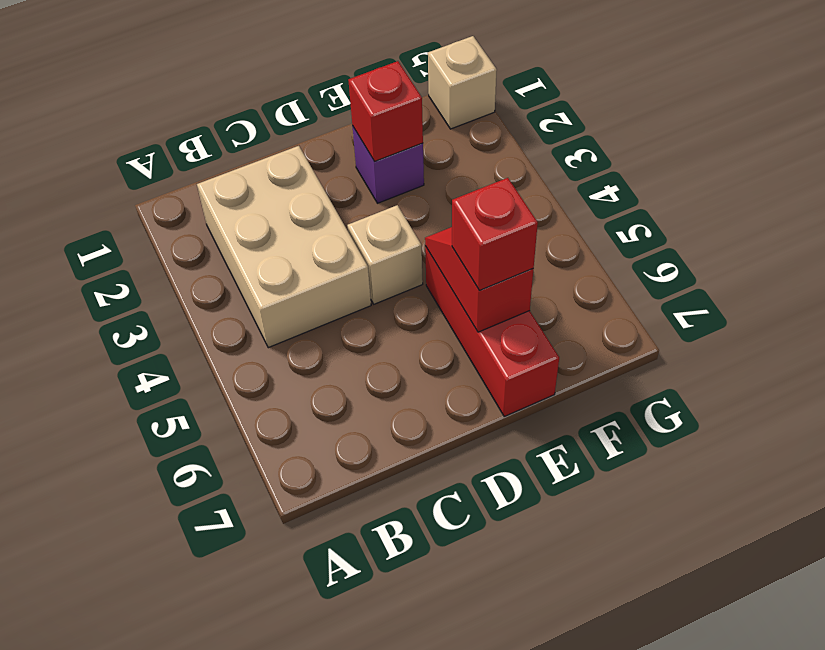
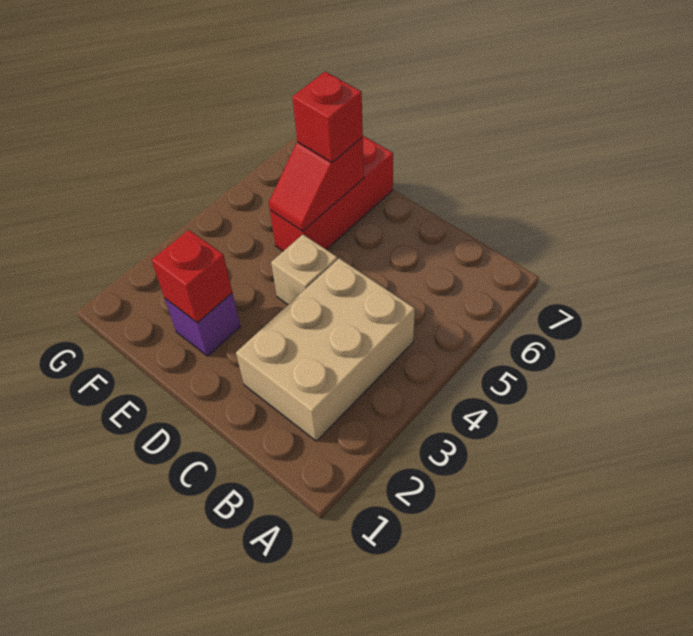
tan 1x1 brick [428,36,497,129] -> none

